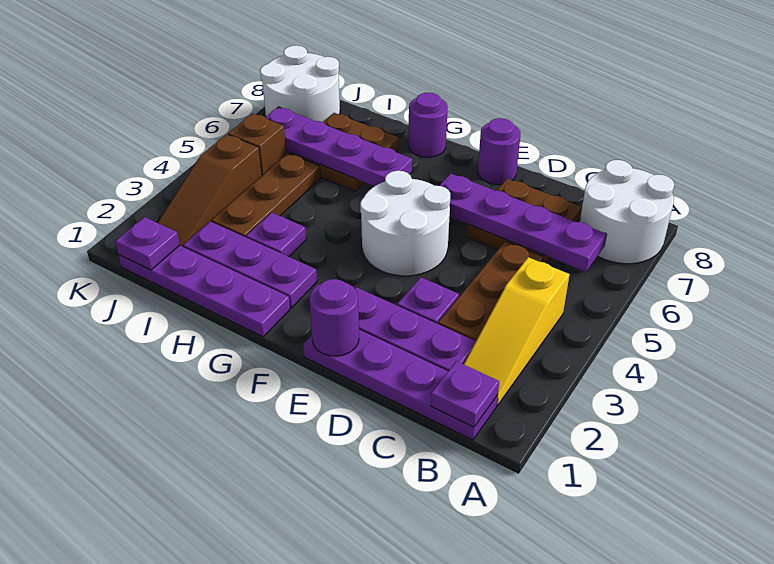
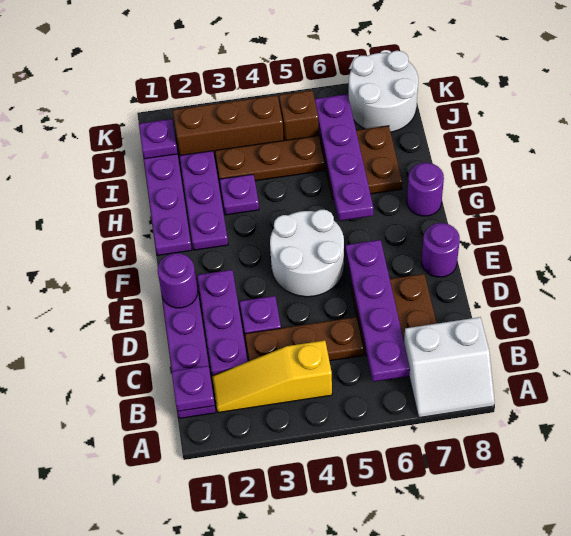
white 2x2 round brick [580,160,674,264] -> white 2x2 slope [404,317,495,418]
brown 1x3 slope [158,134,262,247] -> brown 1x3 brick [173,95,284,157]

